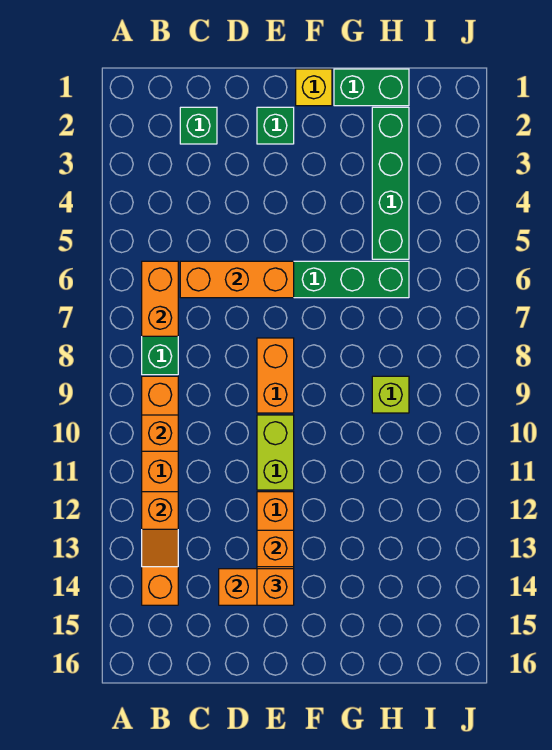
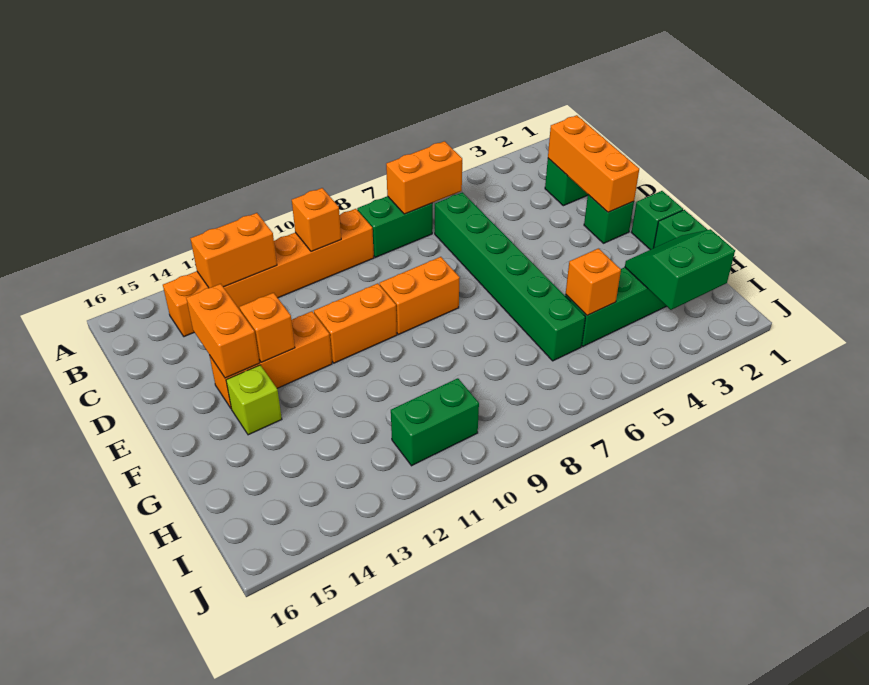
orange 1x2 slope [142,492,178,567] -> orange 1x2 brick [190,213,277,288]
orange 1x3 brick [180,261,294,298] -> orange 1x3 brick moved to [548,115,639,212]
lime 1x2 brick [257,415,294,490] -> orange 1x2 brick [314,283,397,363]
orange 1x1 brick [257,569,294,605] -> orange 1x1 brick moved to [566,248,621,316]
yellow 1x1 brick [296,69,332,106] -> green 1x1 brick [631,191,683,250]
none -> green 2x2 slope [625,229,735,310]
lime 1x1 brick [372,376,409,413] -> lime 1x1 brick moved to [226,365,282,435]
none -> green 1x2 brick [391,378,479,466]

